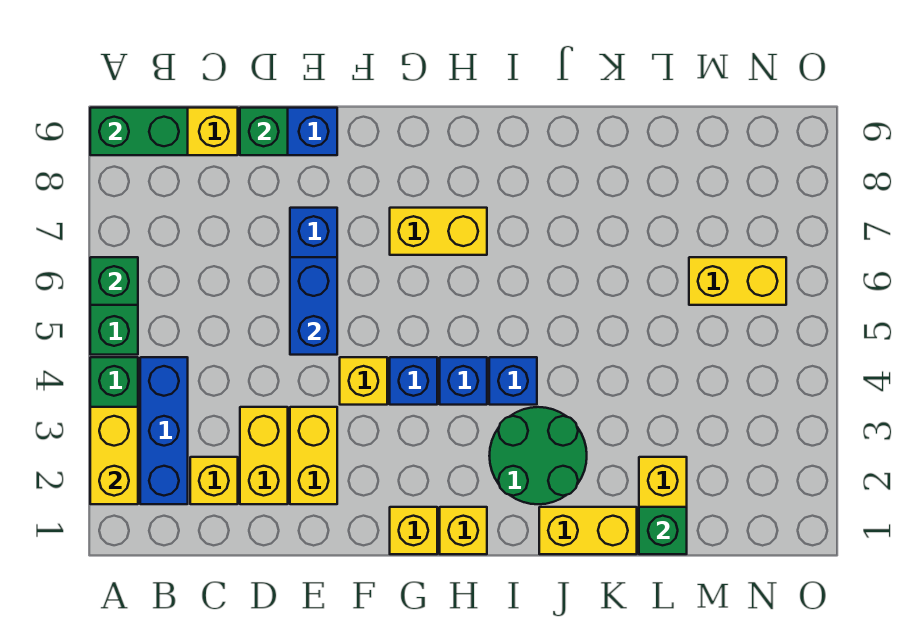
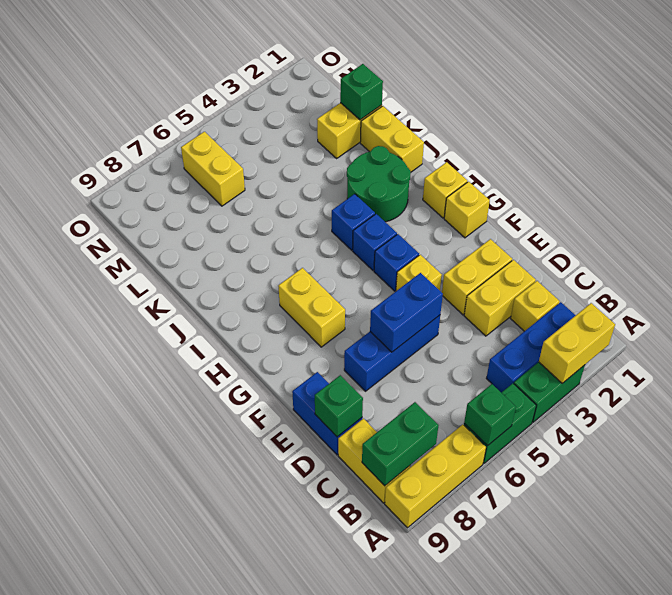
none -> yellow 1x3 brick [385,425,486,528]
green 1x2 brick [90,108,188,155] -> green 1x2 brick turned to [362,402,438,486]

